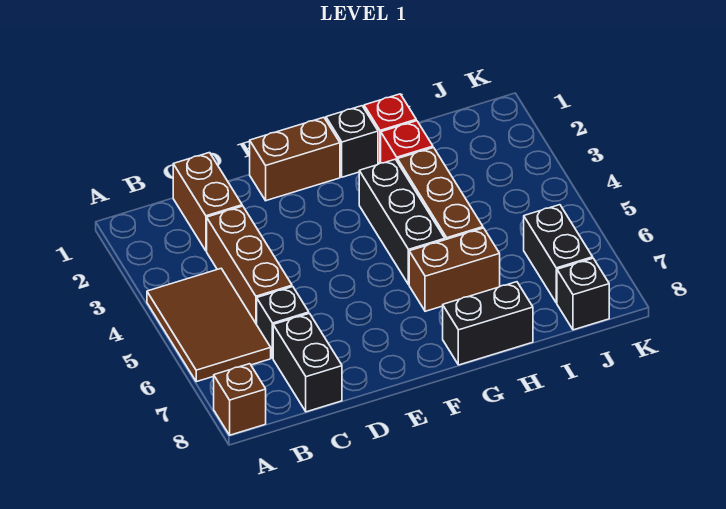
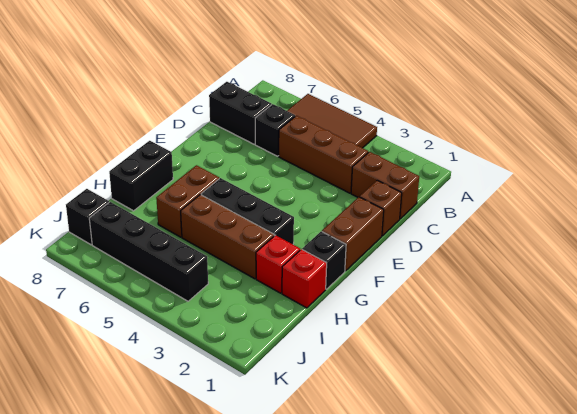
brown 1x1 brick [214,364,266,435] -> brown 1x1 brick moved to [360,180,402,236]
black 1x2 brick [524,205,593,303] -> black 1x4 brick [89,202,208,301]

